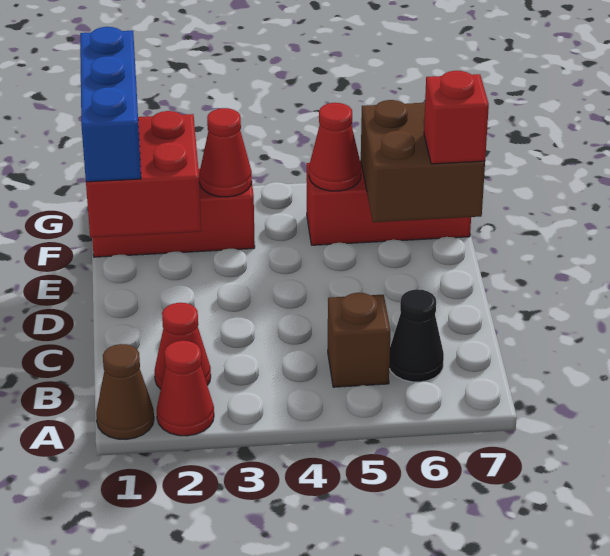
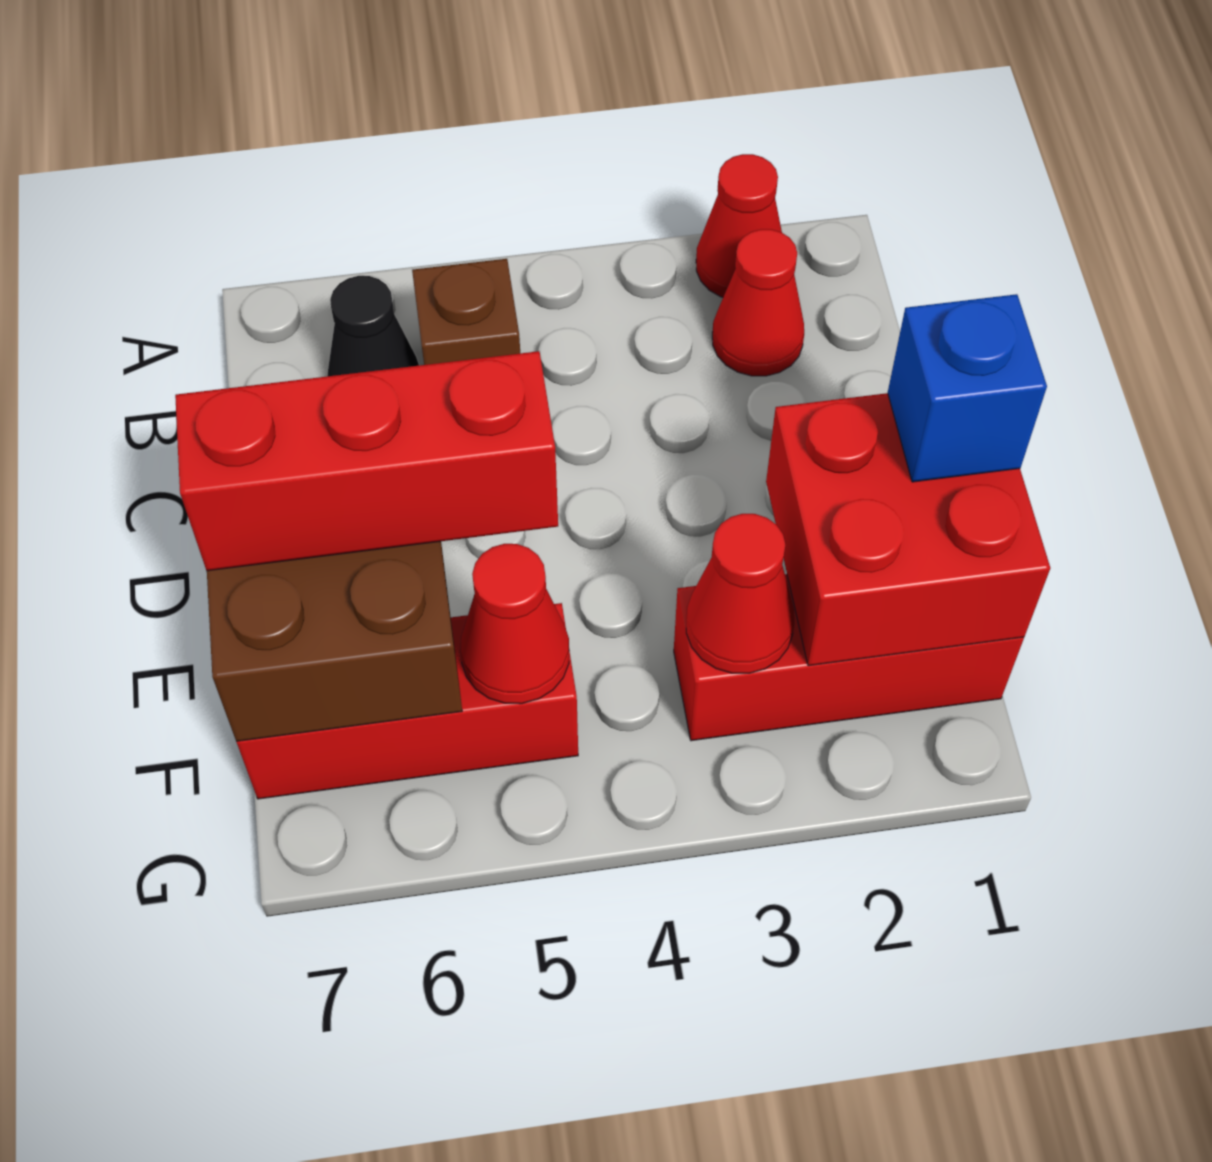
brown 1x1 cone [96,344,154,439] -> none
blue 1x3 brick [80,27,141,182] -> blue 1x1 brick [888,294,1047,482]
red 1x1 brick [424,71,489,164] -> red 1x3 brick [175,351,558,571]

